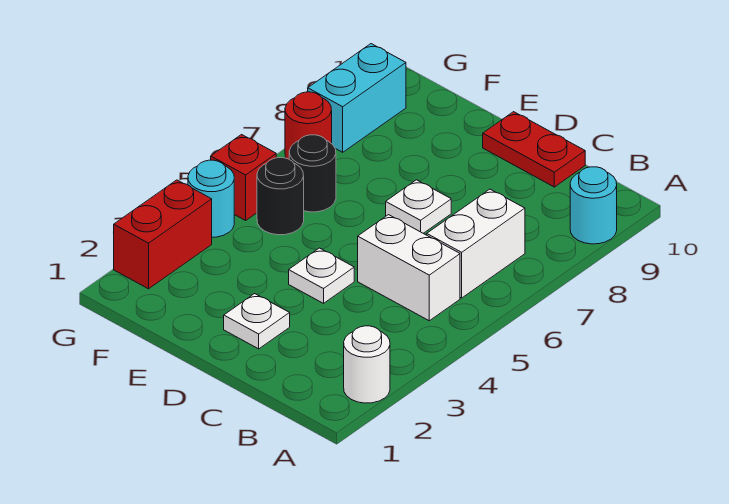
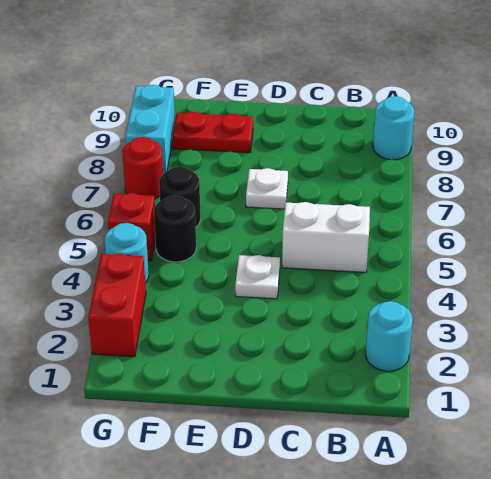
white 1x1 round brick [344,326,390,403] -> cyan 1x1 round brick [366,301,413,371]
white 1x2 brick [427,189,525,298] -> none
red 1x2 plate [483,112,585,187] -> red 1x2 plate moved to [172,112,253,153]
white 1x1 plate [224,294,290,349] -> none

